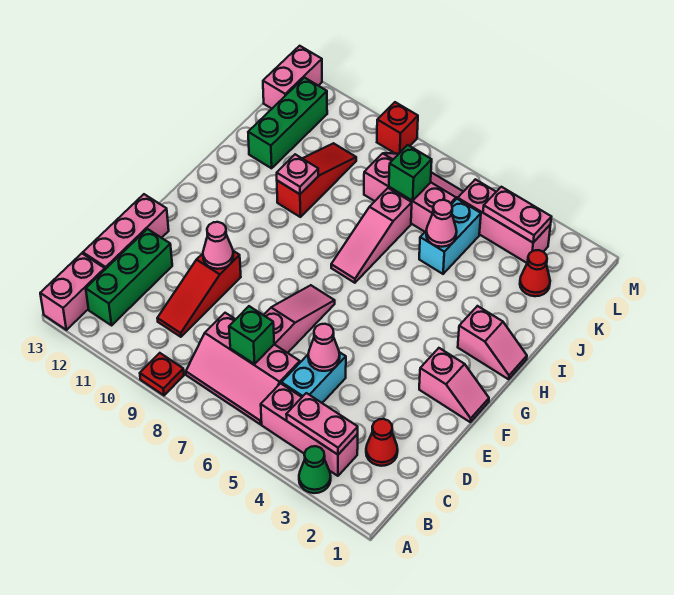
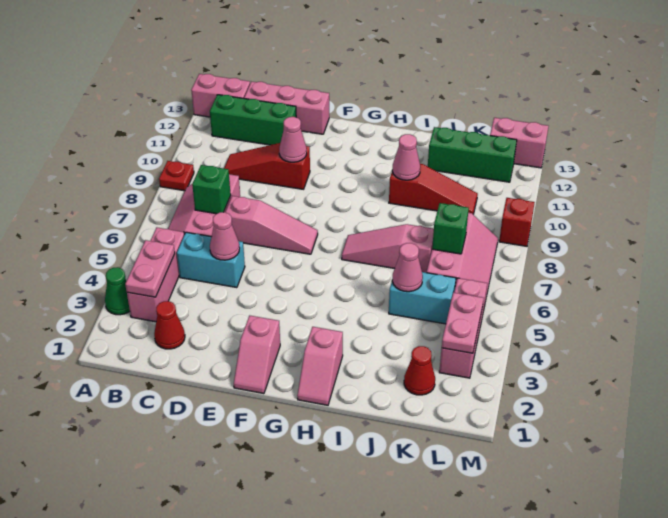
pink 1x1 plate [277,154,318,194] -> pink 1x1 cone [392,134,420,180]

